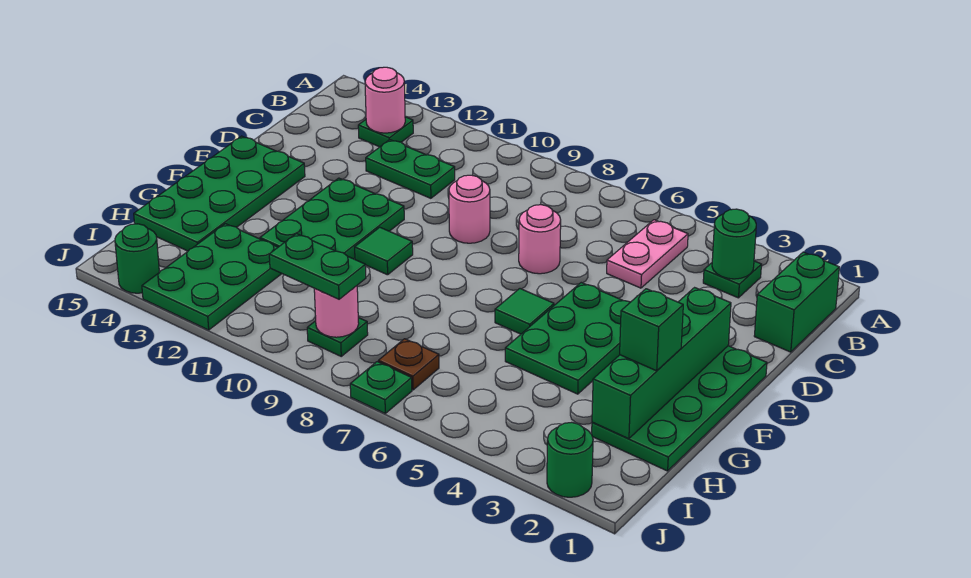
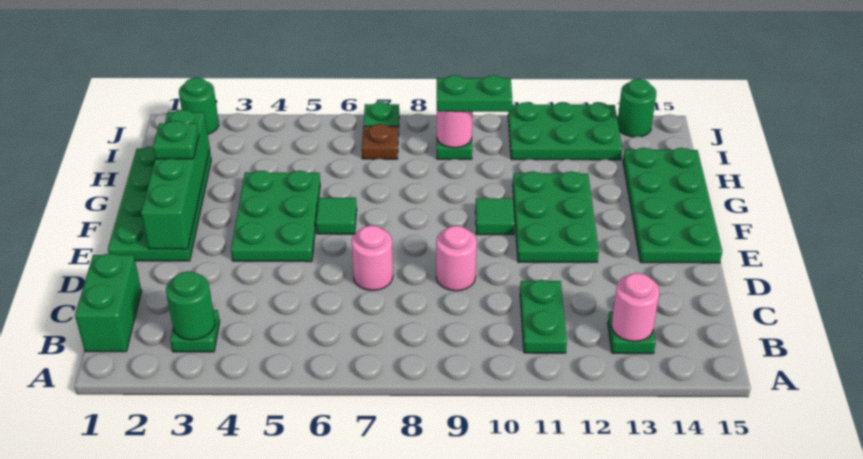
pink 1x2 plate [607,220,688,288] -> none
green 1x2 plate [366,140,455,198] -> green 1x2 plate turned to [520,280,567,353]
green 1x1 brick [620,289,683,371] -> green 1x1 plate [153,121,199,159]
green 2x3 plate [142,224,282,330] -> green 2x3 plate turned to [508,102,622,160]

